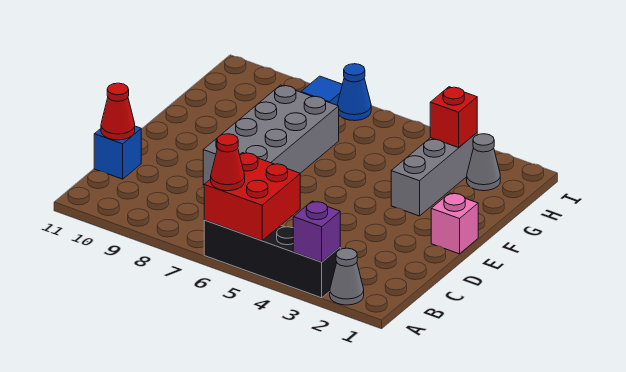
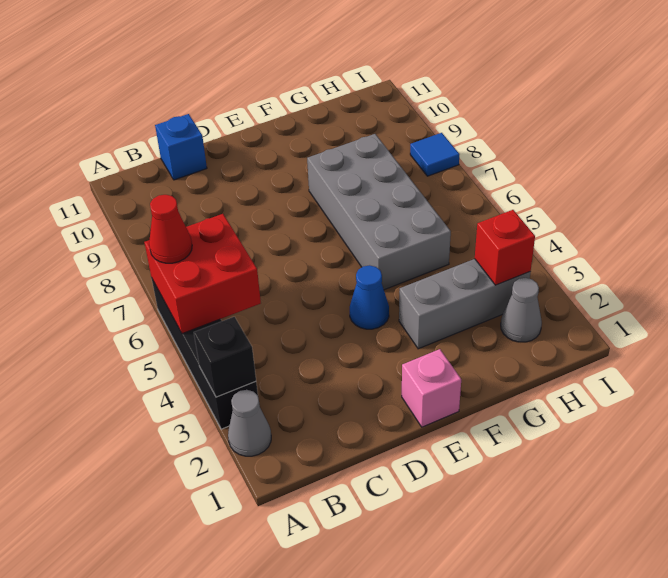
purple 1x1 brick [293,201,340,262] -> black 1x1 brick [194,317,256,397]
red 1x1 cone [101,83,135,140] -> none
grey 2x4 brick [203,85,339,185] -> grey 2x4 brick turned to [307,134,451,290]
blue 1x1 cone [337,64,371,121] -> blue 1x1 cone moved to [350,265,389,329]

